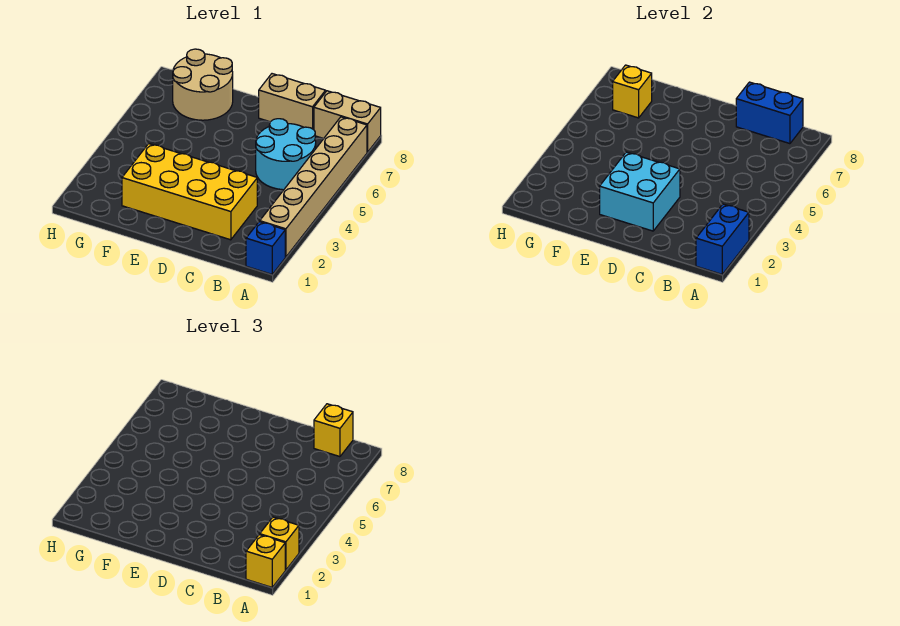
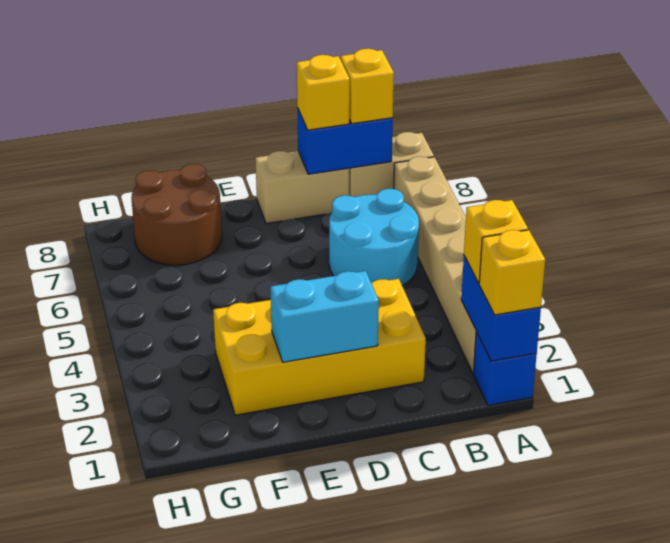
cyan 2x2 brick [600,152,680,231] -> cyan 1x2 brick [271,271,379,362]
tan 2x2 round brick [173,49,233,120] -> brown 2x2 round brick [131,164,222,265]
yellow 1x1 brick [613,65,652,118] -> yellow 1x1 brick moved to [297,55,350,130]

